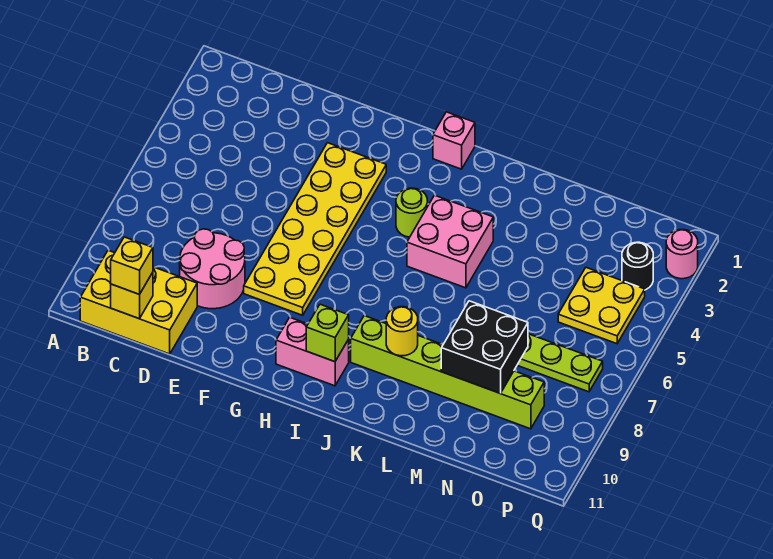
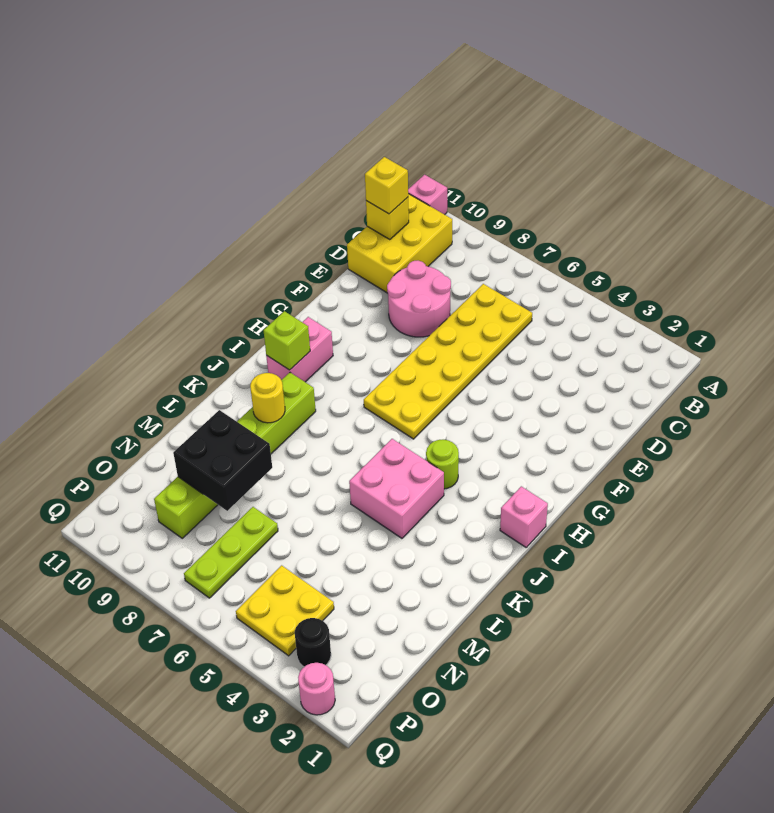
none -> pink 1x1 brick [408,175,447,215]
yellow 2x6 plate [244,143,386,315] -> yellow 2x6 plate turned to [364,284,532,439]

